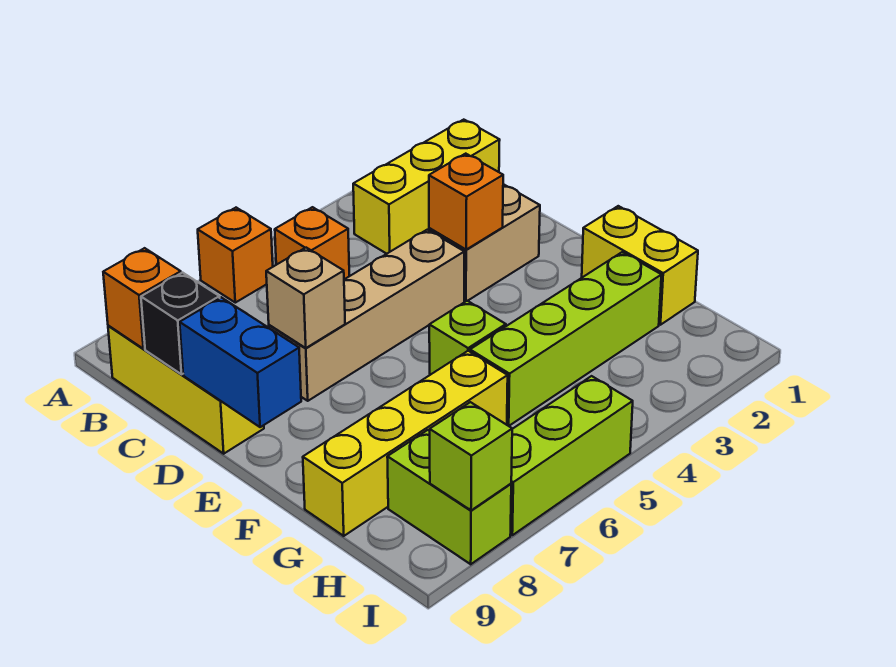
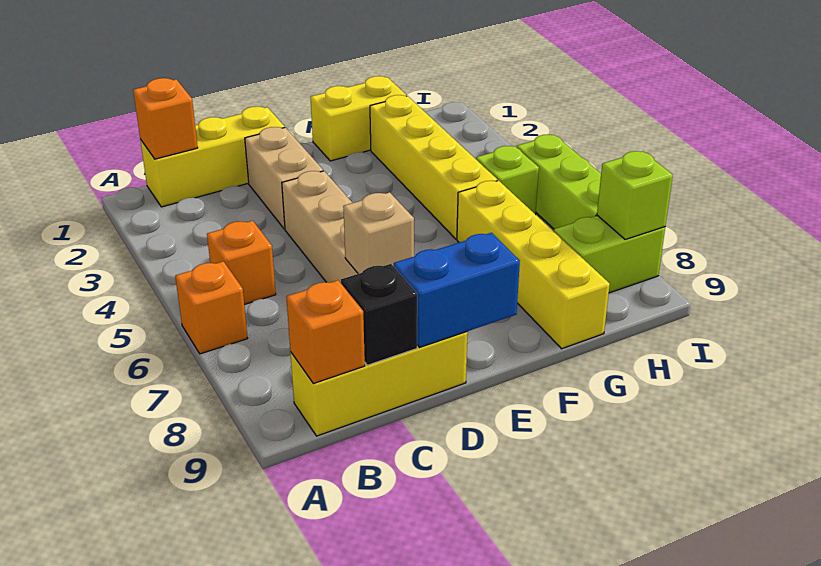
yellow 1x3 brick [353,120,500,254] -> yellow 1x3 brick turned to [140,107,285,207]
orange 1x1 brick [429,154,503,249] -> orange 1x1 brick moved to [133,78,198,159]
lime 1x1 brick [429,301,506,375] -> lime 1x1 brick moved to [476,146,539,215]
lime 1x4 brick [470,252,661,426] -> yellow 1x4 brick [370,95,497,239]

